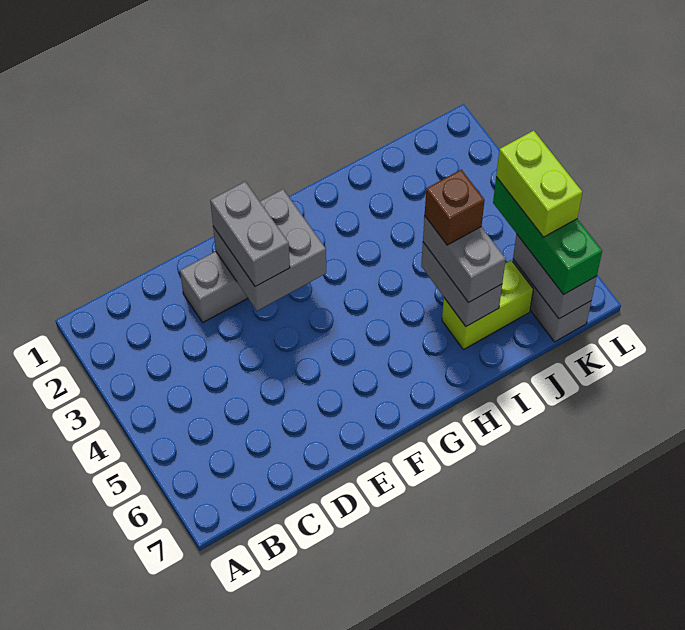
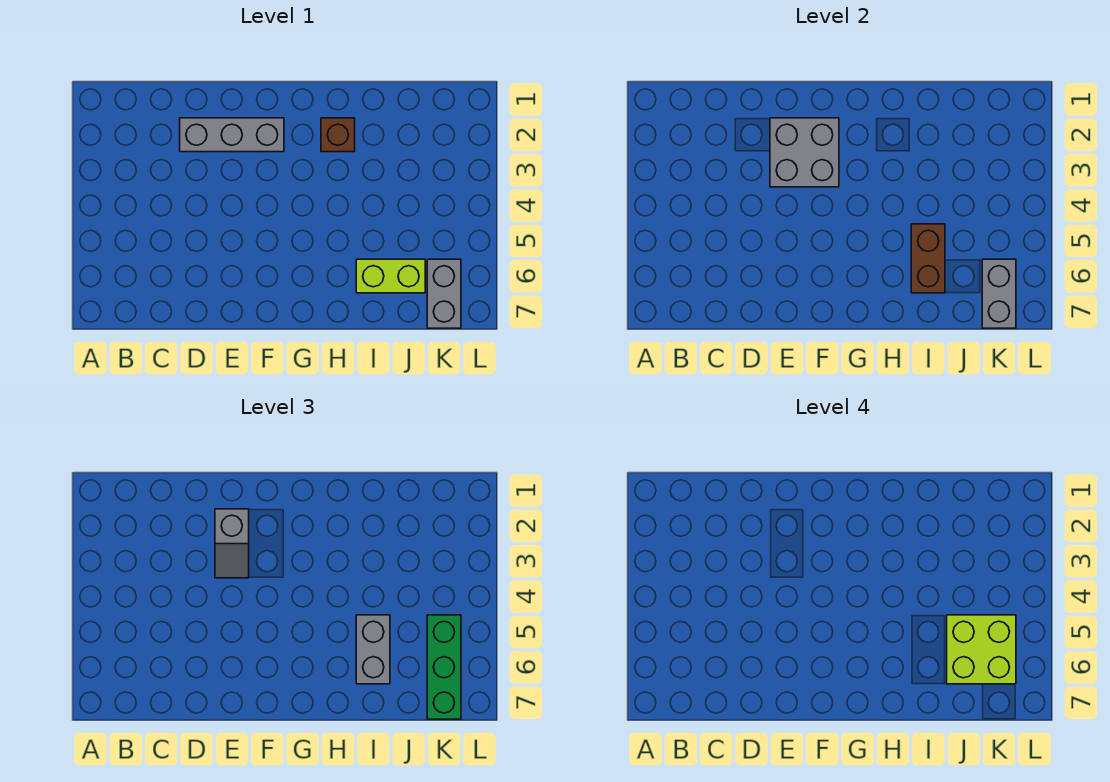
grey 1x2 brick [210,182,290,287] -> grey 1x2 slope [215,509,249,578]
grey 1x2 brick [421,242,502,326] -> brown 1x2 brick [911,224,945,293]
brown 1x1 brick [425,170,485,245] -> brown 1x1 brick moved to [321,118,355,152]
lime 1x2 brick [496,130,582,237] -> lime 2x2 brick [947,615,1016,684]

